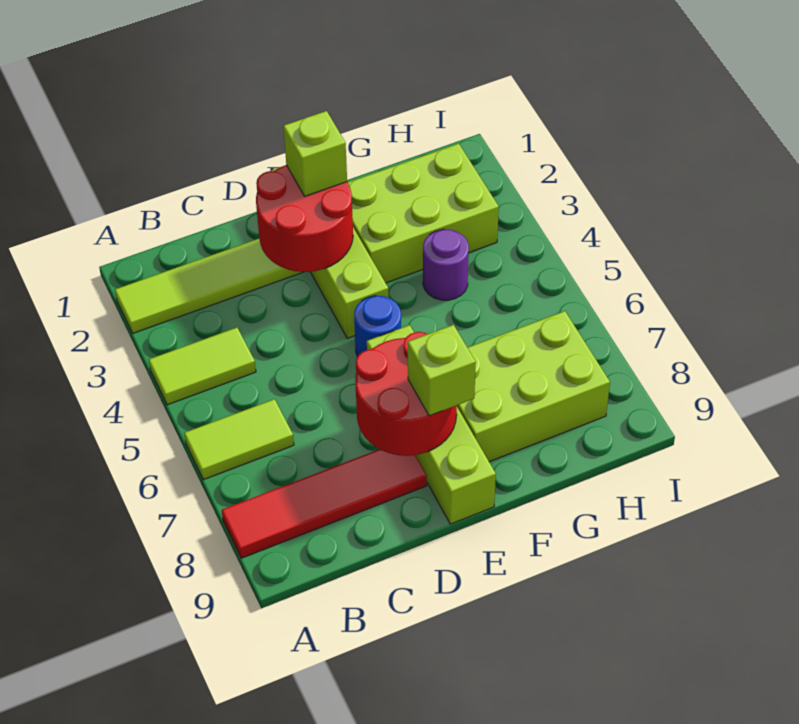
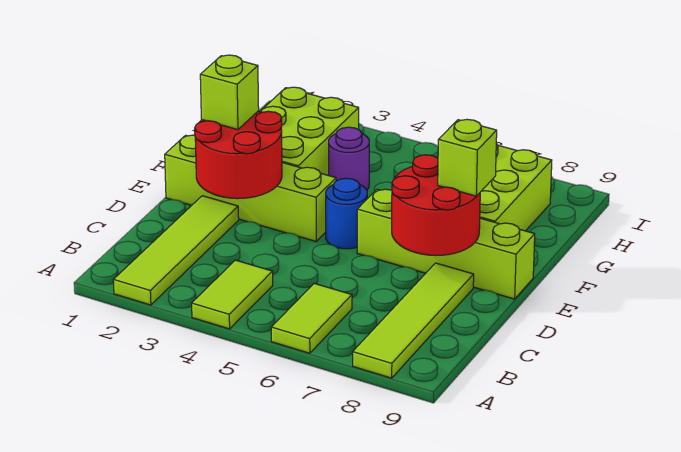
red 1x4 tile [222,449,427,558] -> lime 1x4 tile [353,263,474,378]

